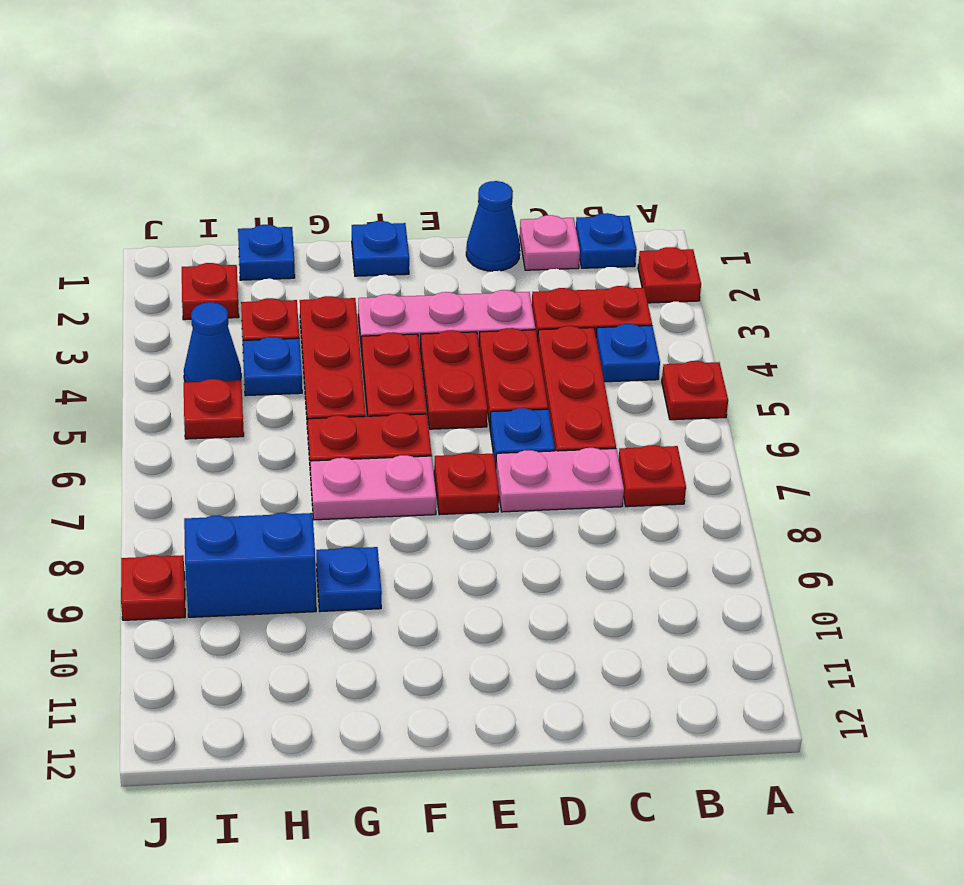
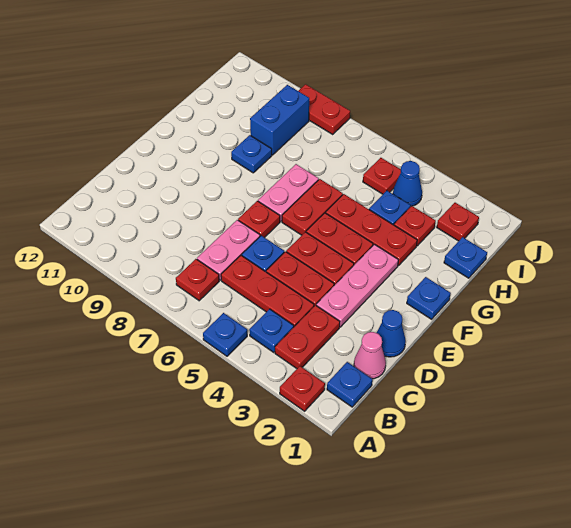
red 1x1 plate [662,361,728,420] -> blue 1x1 plate [203,313,247,356]
pink 1x1 plate [520,215,580,270] -> pink 1x1 cone [354,332,386,379]
red 1x1 plate [121,555,185,620] -> red 1x2 plate [299,84,350,134]

